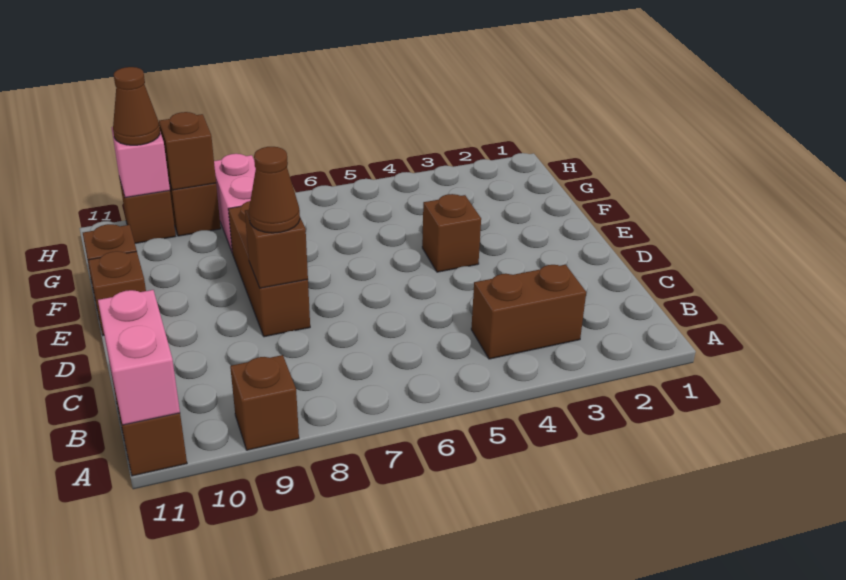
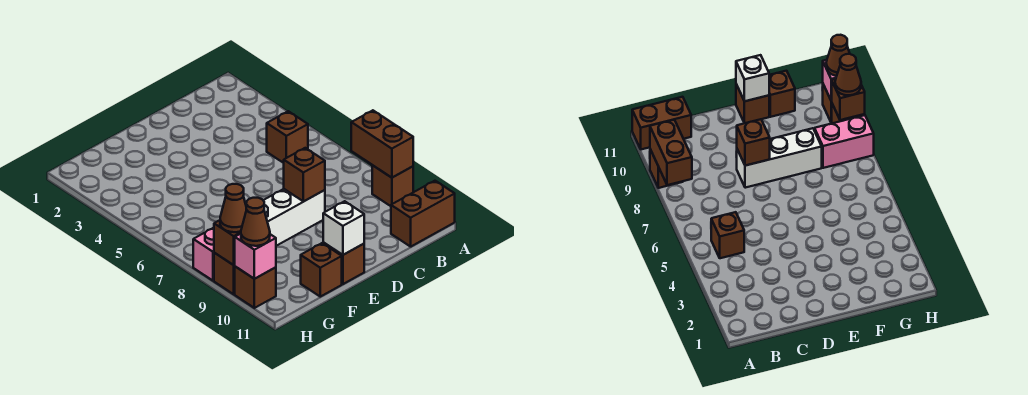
pink 1x2 brick [98,290,180,425] -> none
brown 1x2 brick [471,265,586,359] -> brown 1x2 brick moved to [351,110,413,178]
brown 1x3 brick [228,201,310,337] -> white 1x3 brick [263,189,325,246]
brown 1x1 cone [249,147,300,233] -> brown 1x1 cone moved to [220,184,246,232]
brown 1x1 brick [422,194,481,272] -> brown 1x1 brick moved to [267,111,308,163]
none -> white 1x1 brick [323,201,364,255]

